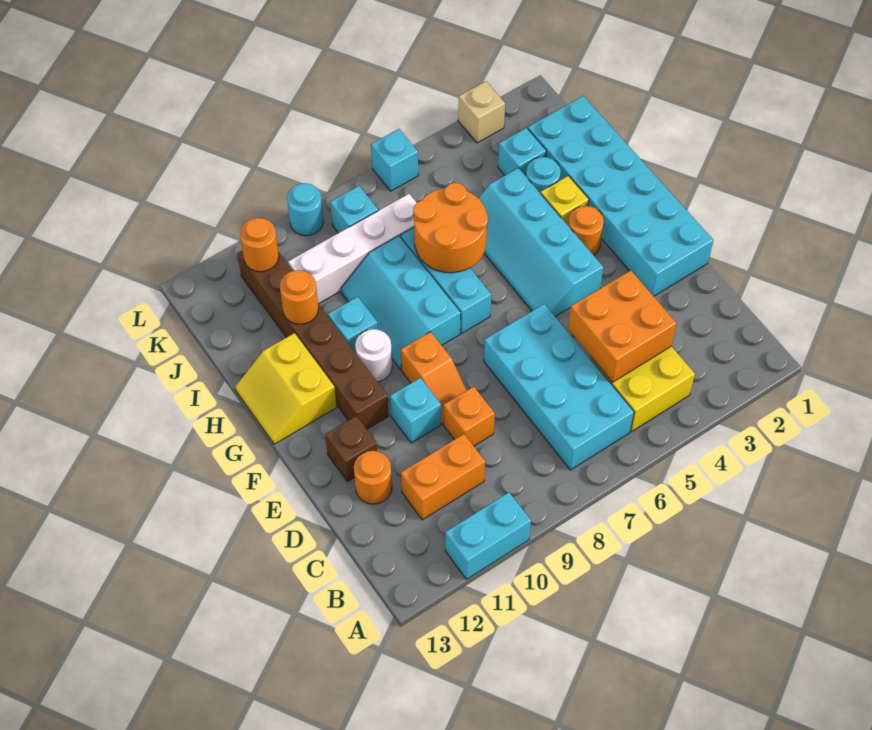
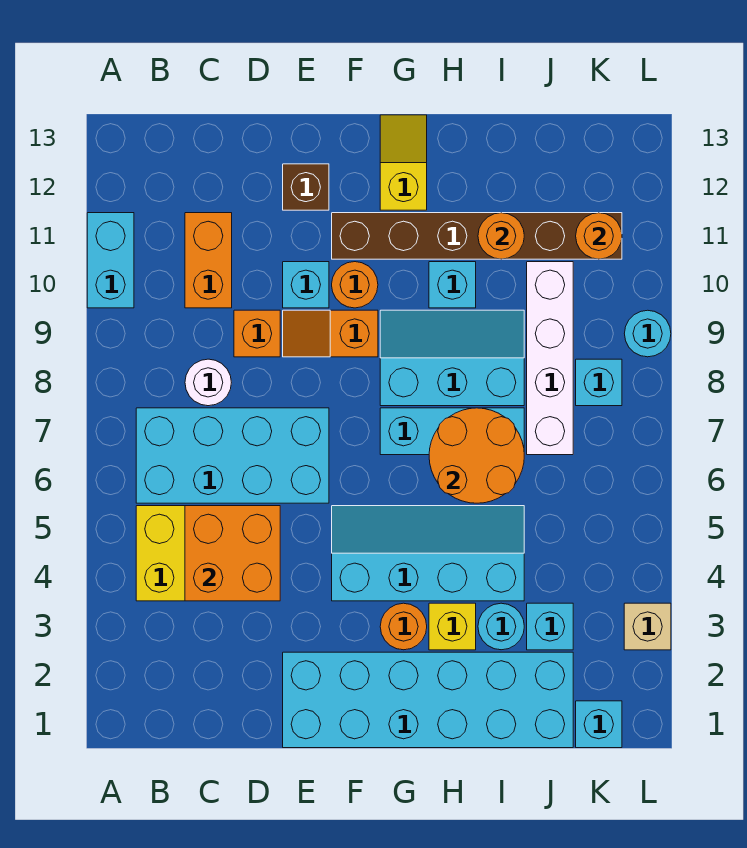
orange 1x1 round brick [354,451,392,504] -> orange 1x1 round brick moved to [332,262,378,308]
white 1x1 round brick [355,329,392,382] -> white 1x1 round brick moved to [185,359,231,406]
yellow 2x2 slope [235,333,337,444] -> yellow 1x2 slope [380,115,427,210]
cyan 1x1 brick [371,129,418,191] -> cyan 1x1 brick moved to [576,701,622,748]

